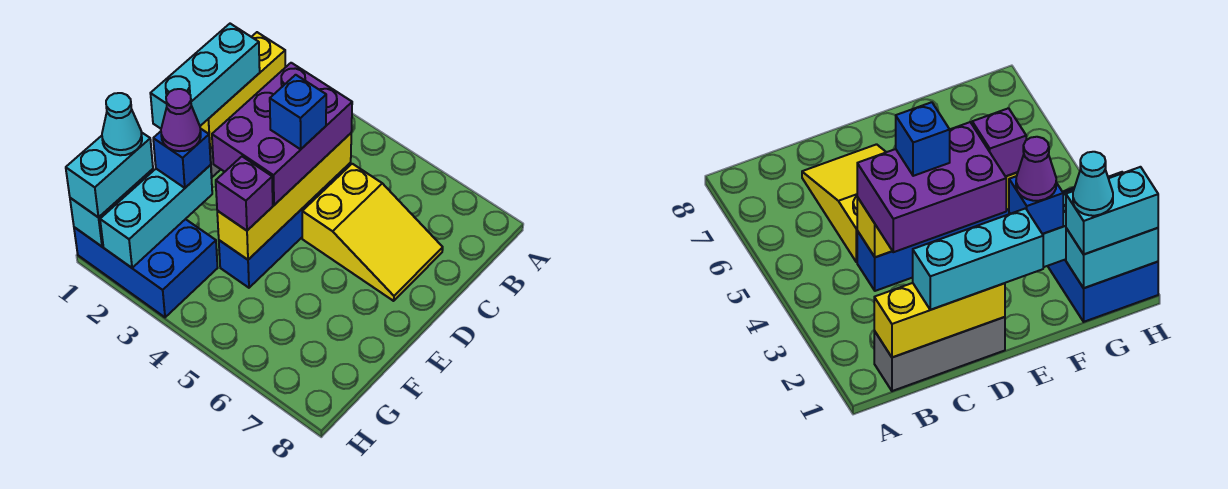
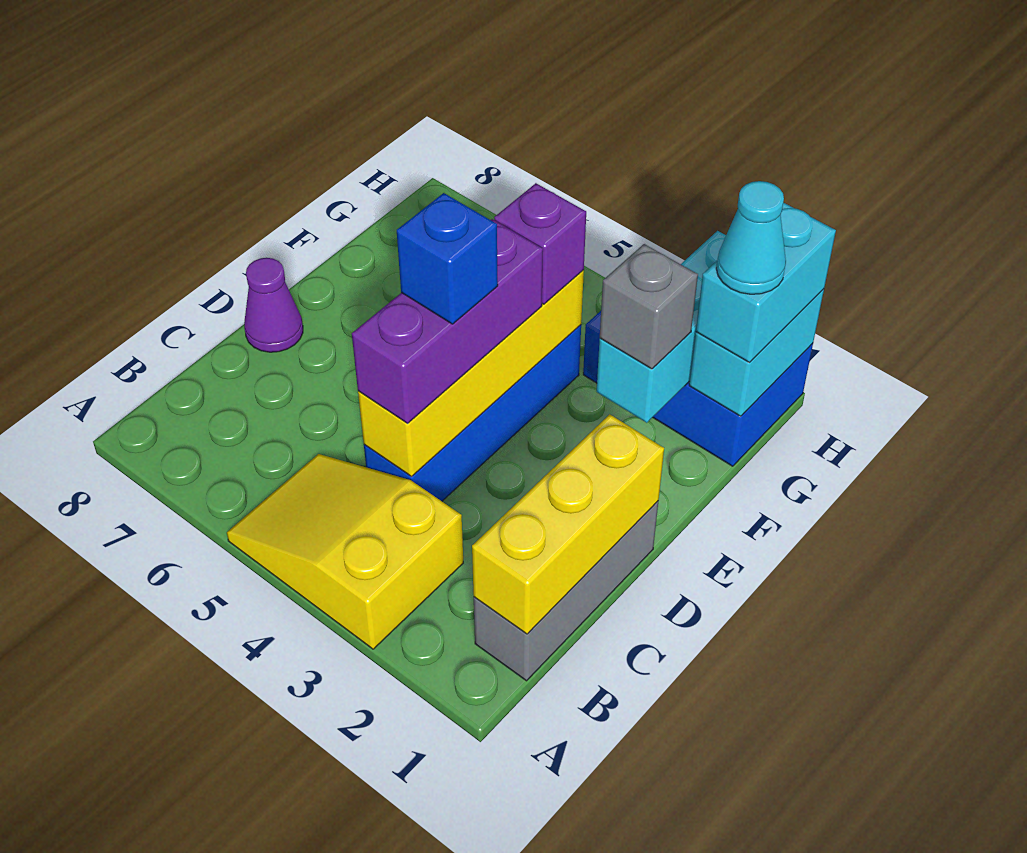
cyan 1x3 brick [150,24,260,129] -> none
purple 2x3 brick [212,63,352,205] -> purple 1x3 brick [352,219,543,423]
yellow 2x3 slope [302,164,443,301] -> yellow 2x3 slope moved to [227,454,463,649]
blue 1x1 brick [153,128,211,188] -> grey 1x1 brick [600,244,698,369]
purple 1x1 cone [161,89,201,151] -> purple 1x1 cone moved to [244,258,303,352]

